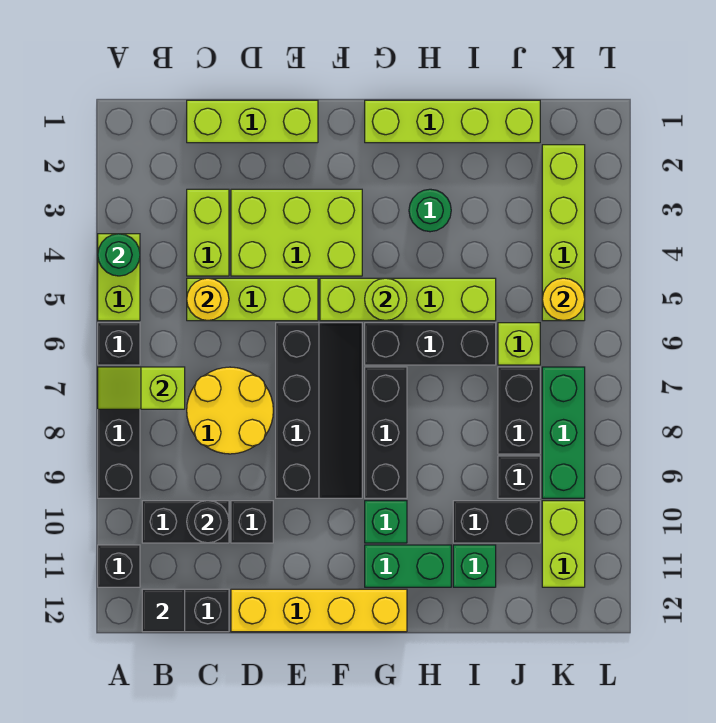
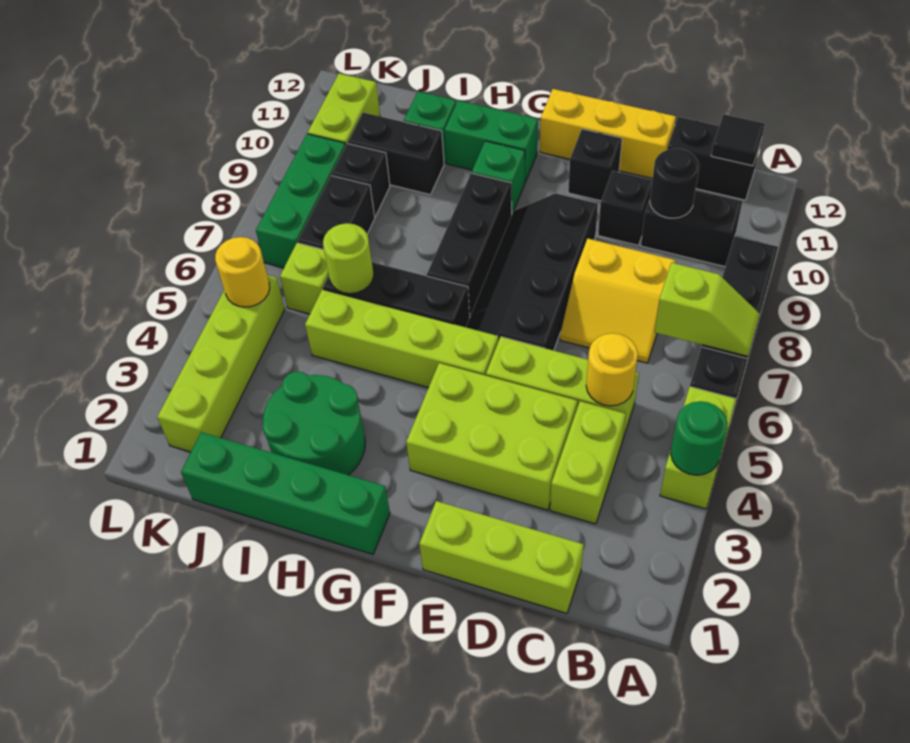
black 1x1 brick [98,545,140,587] -> black 1x1 brick moved to [568,129,622,201]
yellow 2x2 round brick [187,367,273,454] -> yellow 2x2 slope [560,239,675,363]
yellow 1x4 brick [231,589,407,632] -> yellow 1x3 brick [540,89,676,179]
lime 1x4 brick [365,100,540,143] -> green 1x4 brick [181,432,390,554]
lime 1x1 round brick [365,278,407,321] -> lime 1x1 round brick moved to [323,223,374,294]
green 1x1 round brick [409,189,451,232] -> green 2x2 round brick [262,372,365,475]

